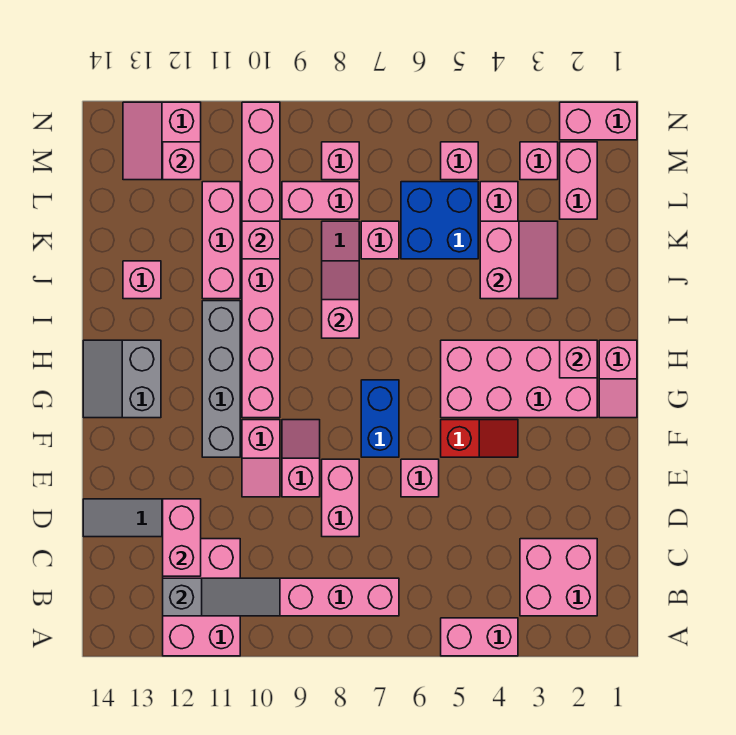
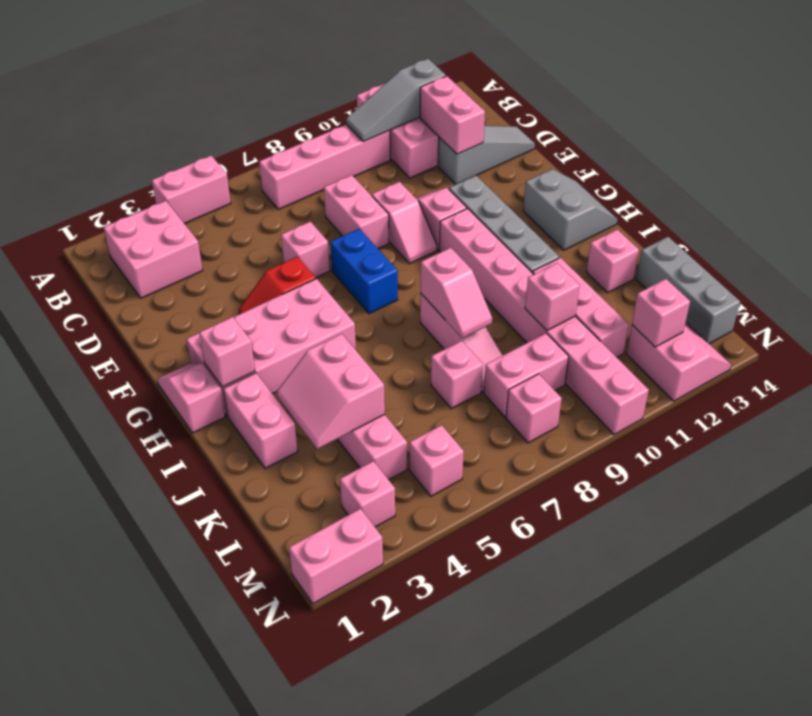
blue 2x2 brick [401,182,478,259] -> none
none -> grey 1x3 brick [636,237,740,344]
pink 1x2 brick [560,142,597,219] -> pink 1x2 brick moved to [223,373,298,468]

